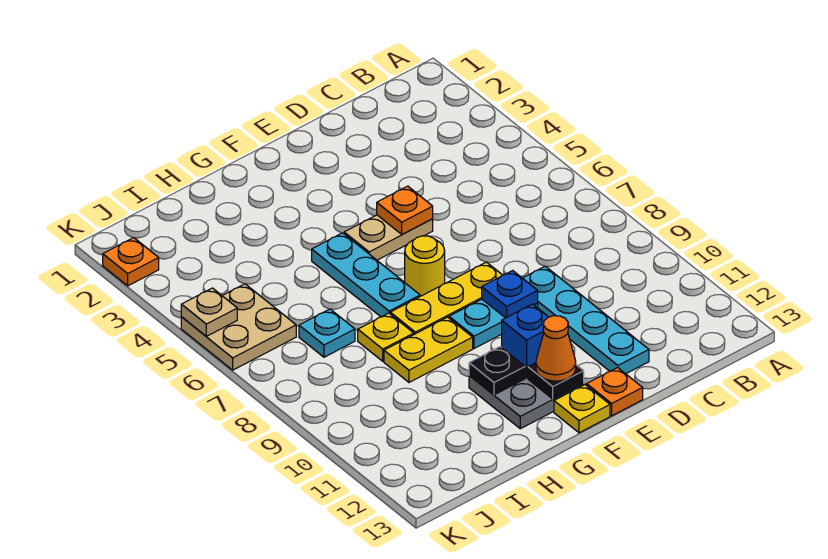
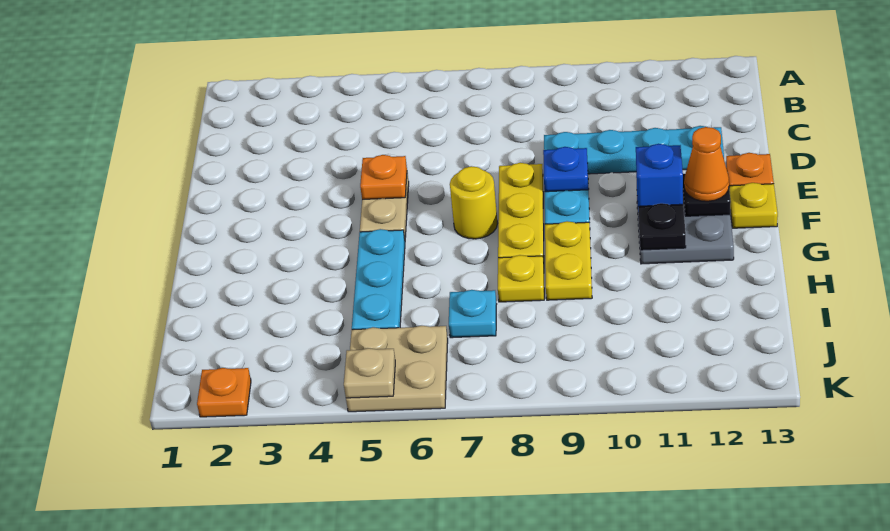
cyan 1x3 plate [312,233,420,317] -> cyan 1x3 plate turned to [352,229,405,330]

